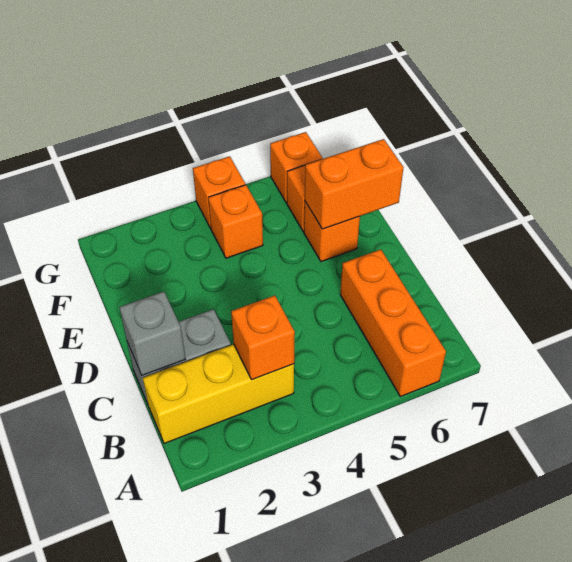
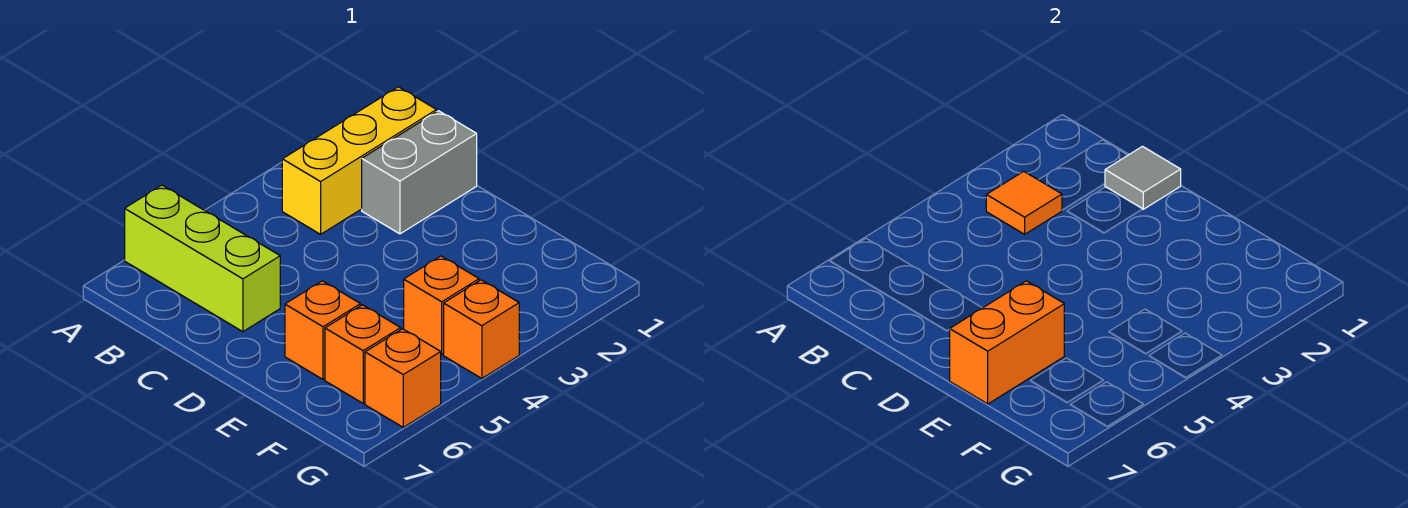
orange 1x3 brick [340,249,446,397] -> lime 1x3 brick [125,185,280,332]
orange 1x1 brick [231,296,295,380] -> orange 1x1 tile [986,171,1062,234]
grey 1x1 brick [119,292,185,375] -> grey 1x1 tile [1105,146,1181,209]

